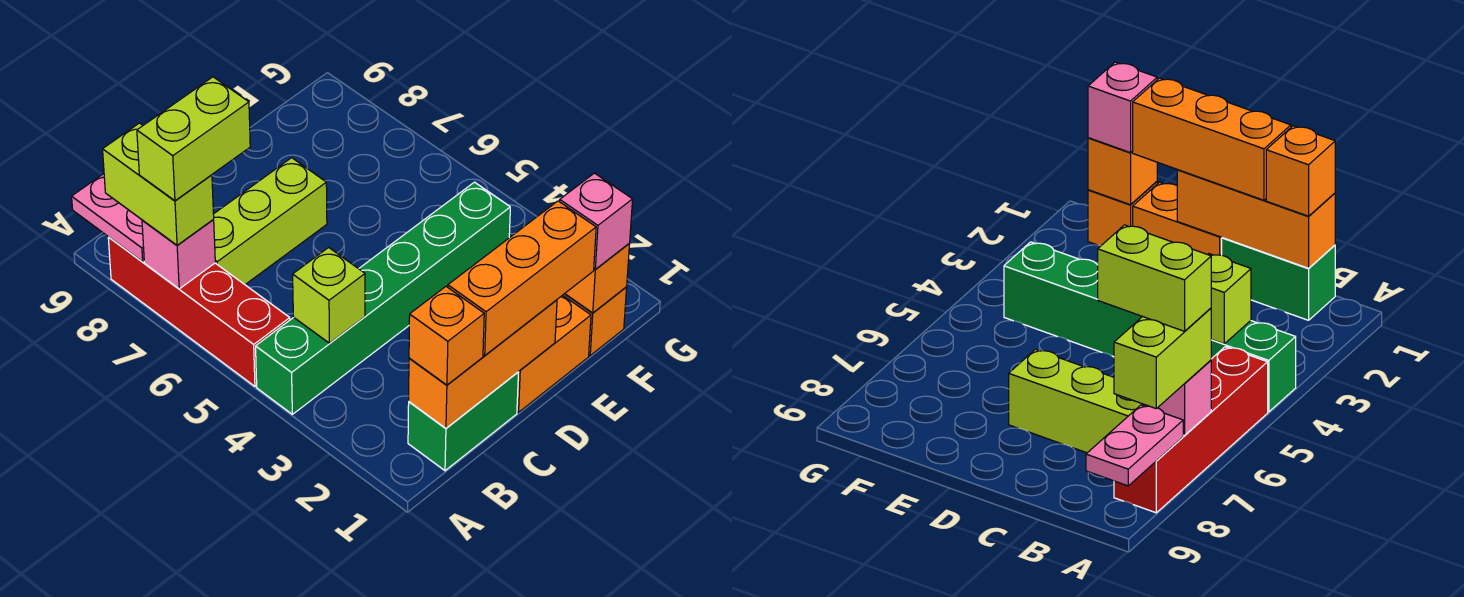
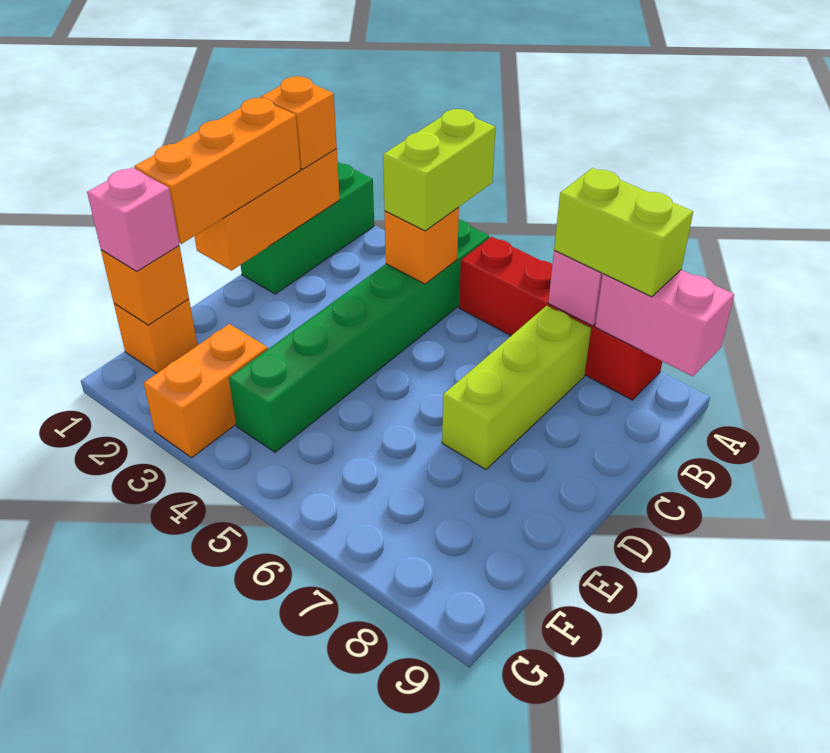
lime 1x2 brick [137,77,250,201] -> lime 1x2 brick moved to [383,109,496,231]
pink 1x2 plate [72,174,144,262] -> pink 1x2 brick [595,270,734,376]
green 1x2 brick [408,372,518,471] -> green 1x3 brick [241,162,374,294]
lime 1x1 brick [293,247,365,343] -> orange 1x1 brick [384,207,459,284]
orange 1x2 brick [517,295,591,412] -> orange 1x2 brick moved to [144,324,268,458]

